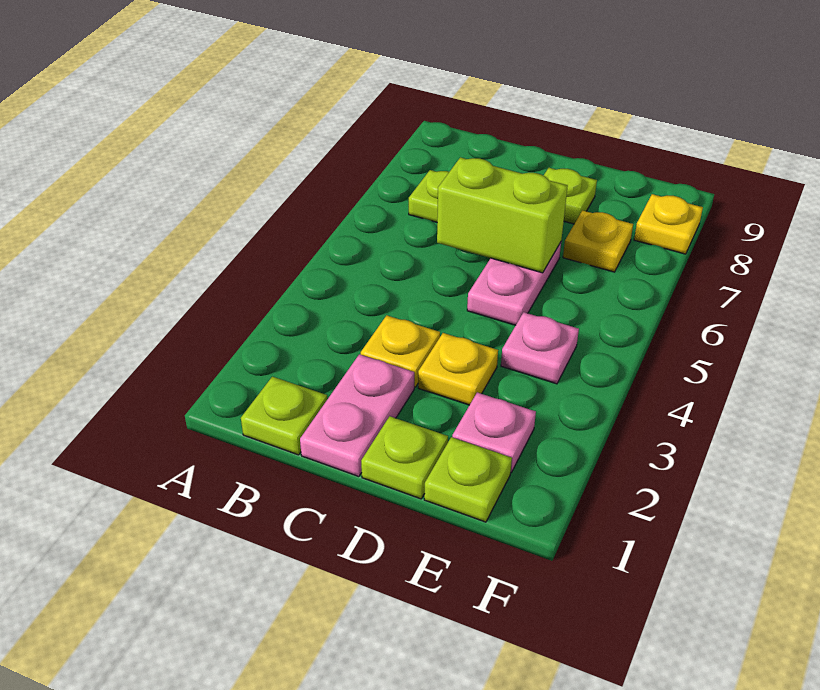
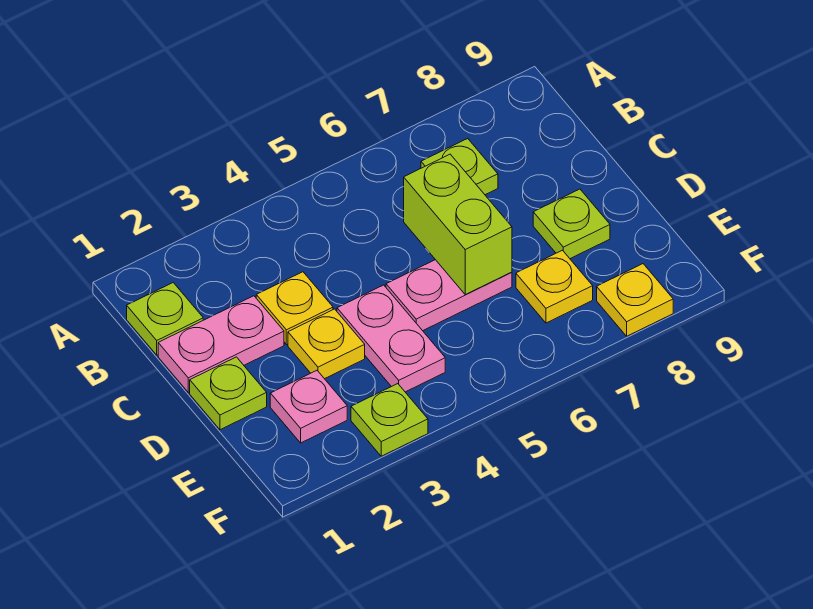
lime 1x1 plate [424,437,512,522] -> lime 1x1 plate moved to [351,384,428,456]
pink 1x1 plate [501,312,579,384] -> pink 1x2 plate [337,285,445,392]

